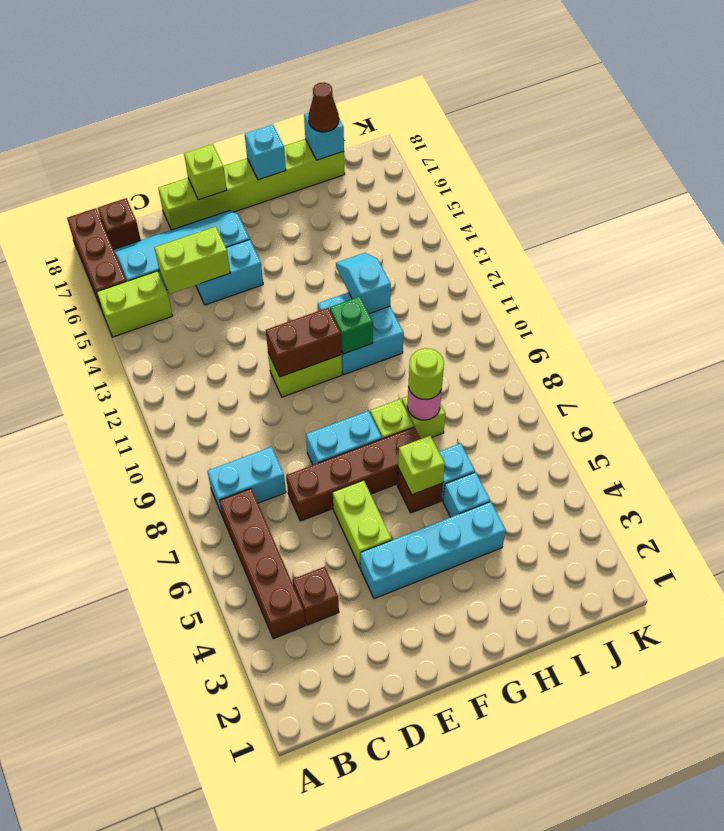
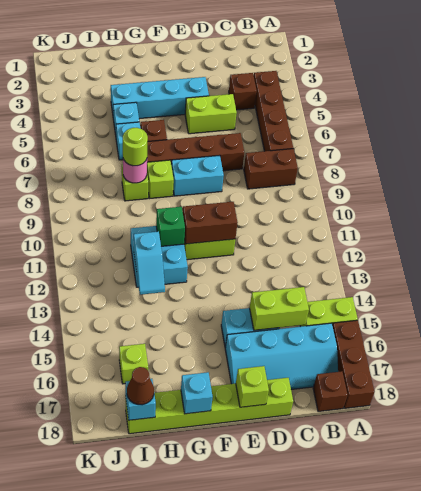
cyan 1x2 brick [207,447,286,516] -> brown 1x2 brick [244,149,298,189]
lime 1x2 brick [333,480,392,568] -> lime 1x2 brick turned to [185,94,237,134]
lime 1x1 brick [398,436,445,495] -> lime 1x1 brick moved to [119,344,148,384]

